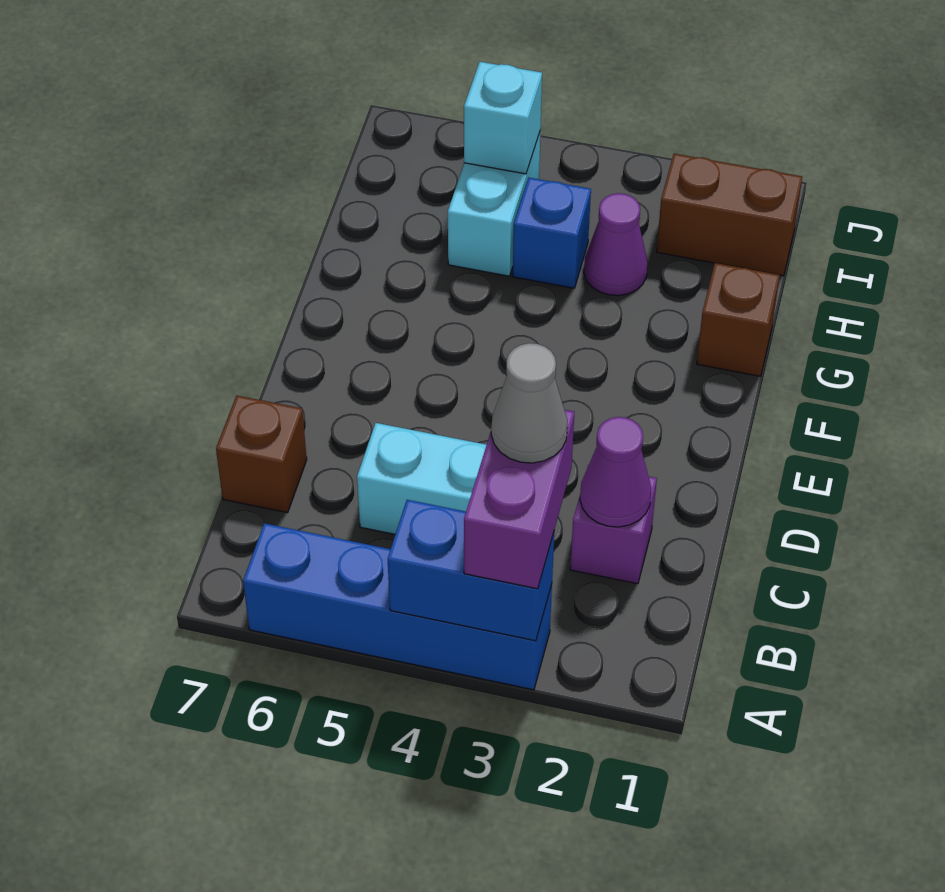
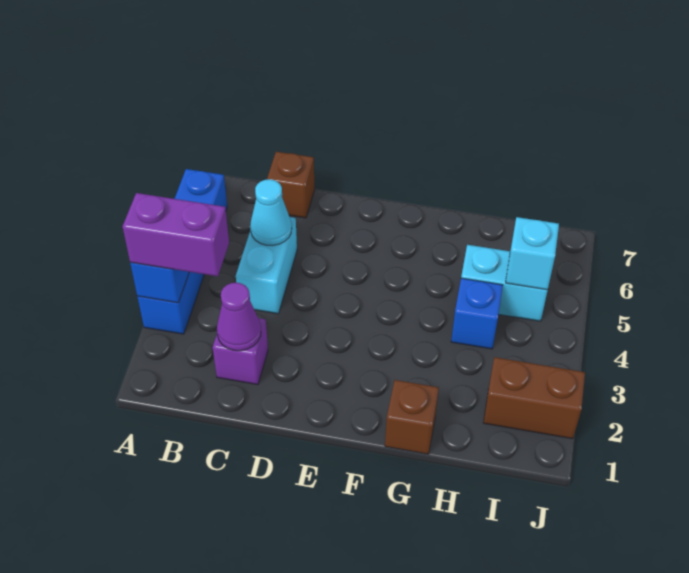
grey 1x1 cone [491,343,567,463] -> none
none -> cyan 1x1 cone [250,179,292,245]
purple 1x1 cone [584,193,648,295] -> none
brown 1x2 brick [657,154,802,276] -> brown 1x2 brick turned to [483,357,585,439]

